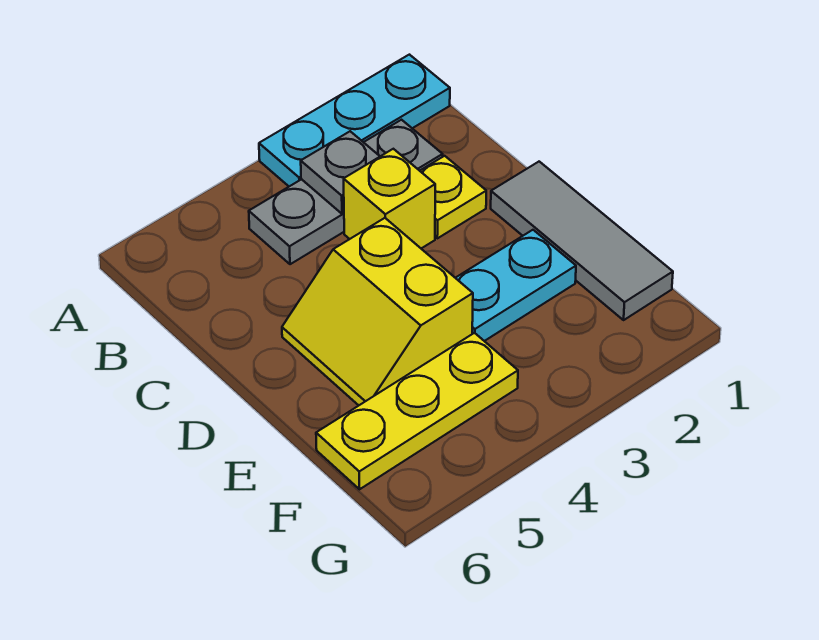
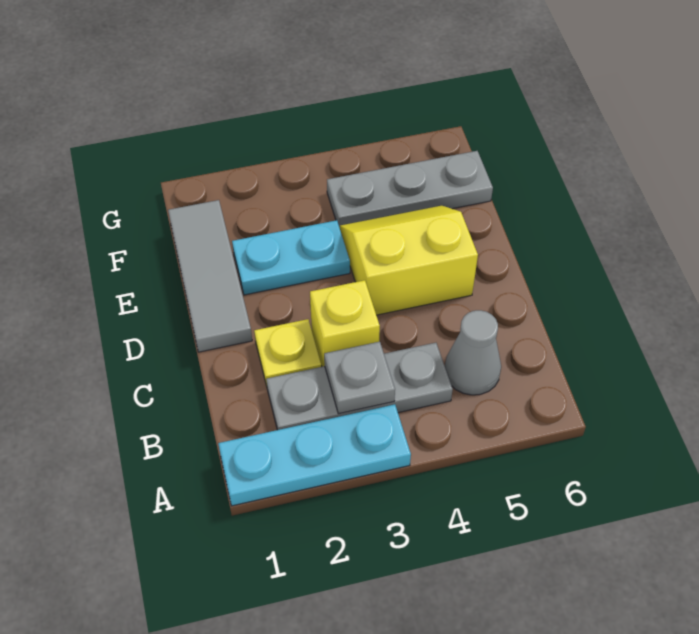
none -> grey 1x1 cone [445,310,501,395]
yellow 2x2 slope [282,218,473,405] -> yellow 2x2 slope turned to [340,206,478,315]
yellow 1x3 plate [316,333,518,489] -> grey 1x3 plate [327,151,493,227]

